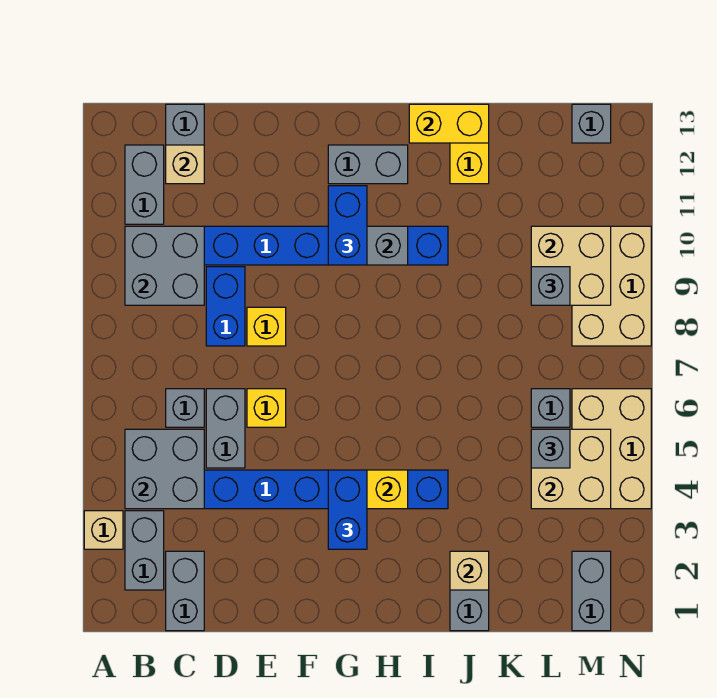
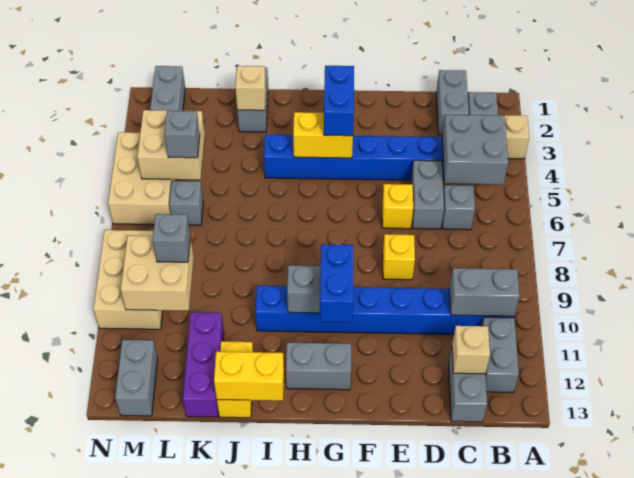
grey 2x2 brick [125,226,204,305] -> grey 1x2 brick [449,268,520,316]
blue 1x2 brick [206,267,245,346] -> none
none -> purple 1x3 brick [183,312,224,417]
grey 1x1 brick [572,104,611,143] -> grey 1x2 brick [115,340,158,416]

